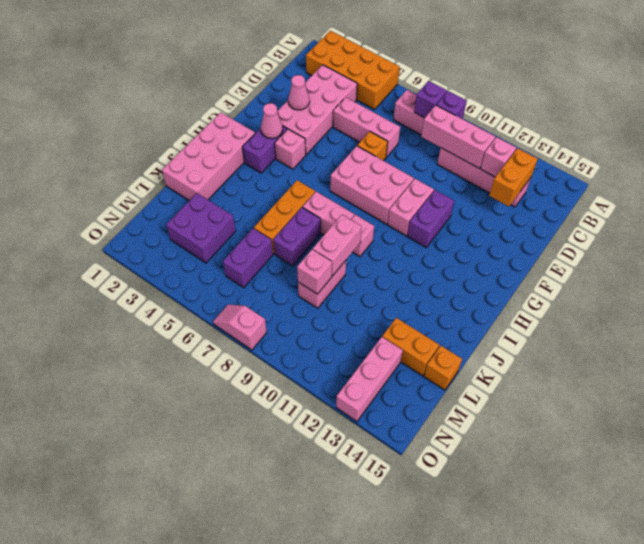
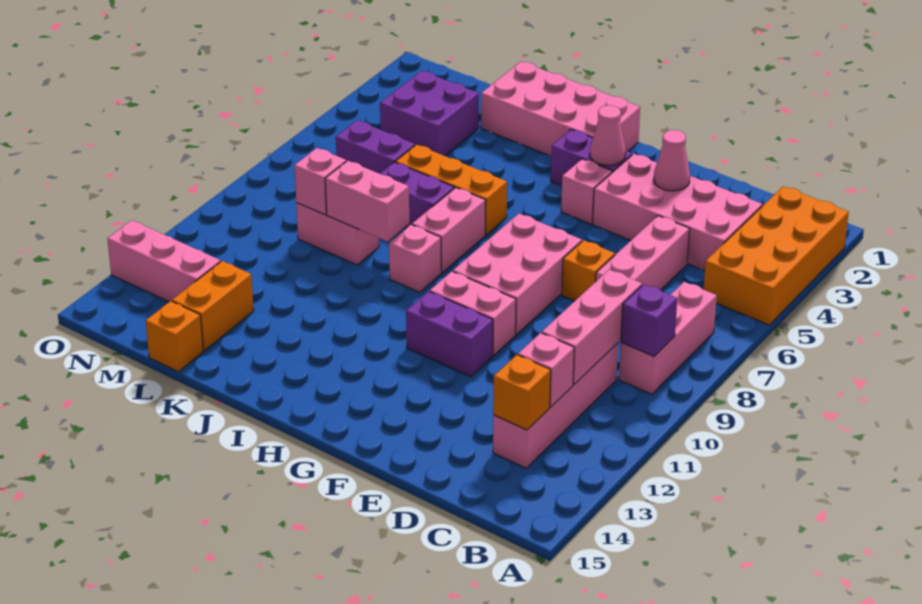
purple 1x1 brick [414,81,447,118] -> none
orange 1x2 brick [489,148,538,207] -> orange 1x1 brick [493,355,551,430]
pink 1x2 slope [213,304,267,350] -> none

